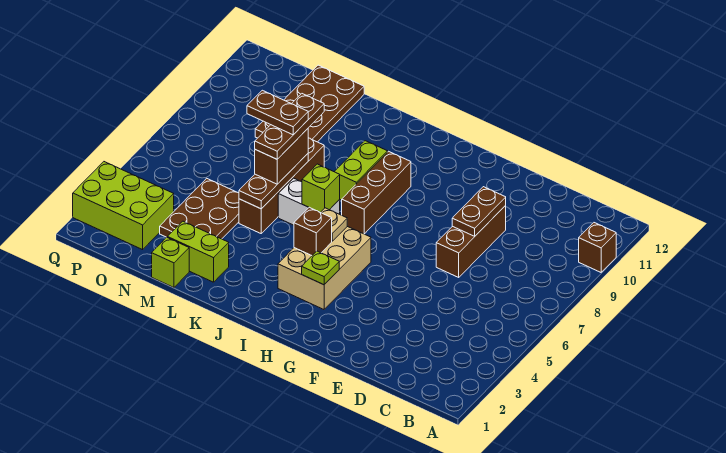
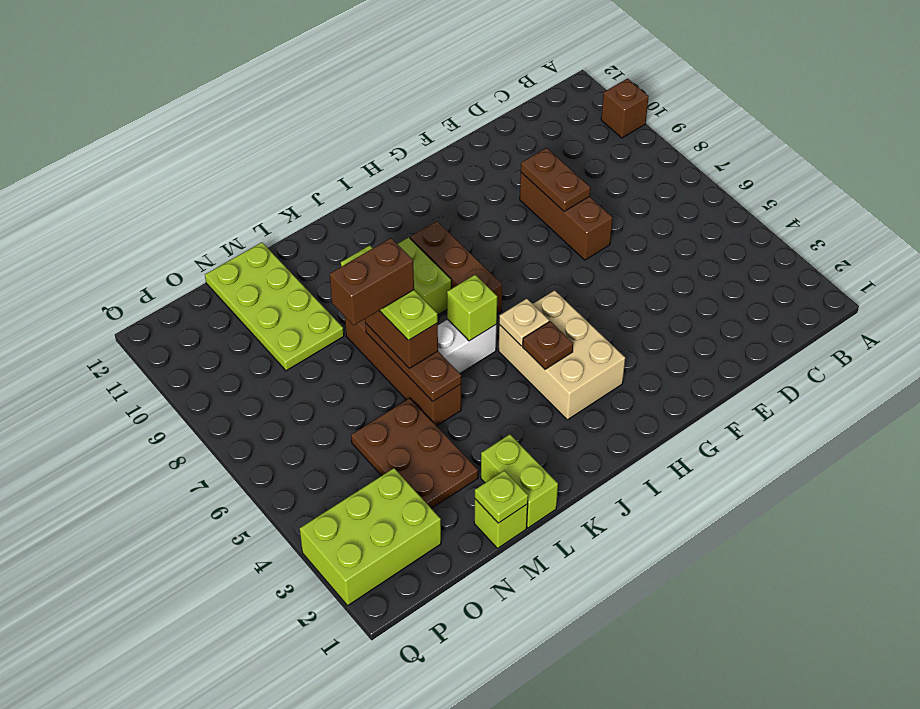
lime 1x1 plate [302,251,339,285] -> lime 1x1 plate moved to [475,470,528,523]
brown 1x1 brick [294,207,332,255] -> brown 1x1 plate [523,321,573,369]
lime 1x2 brick [167,221,229,282] -> lime 1x2 brick turned to [481,434,558,528]
brown 1x3 plate [255,94,324,159] -> lime 1x3 plate [341,245,438,340]
brown 1x2 plate [247,90,308,135] -> brown 1x2 brick [330,238,414,325]
brown 2x4 plate [255,65,364,142] -> lime 2x4 plate [205,242,344,371]

